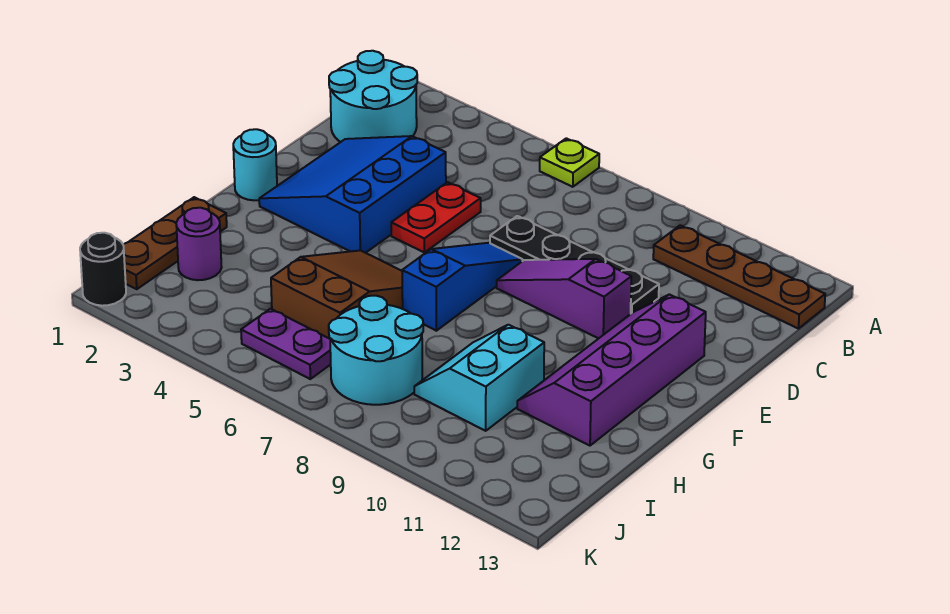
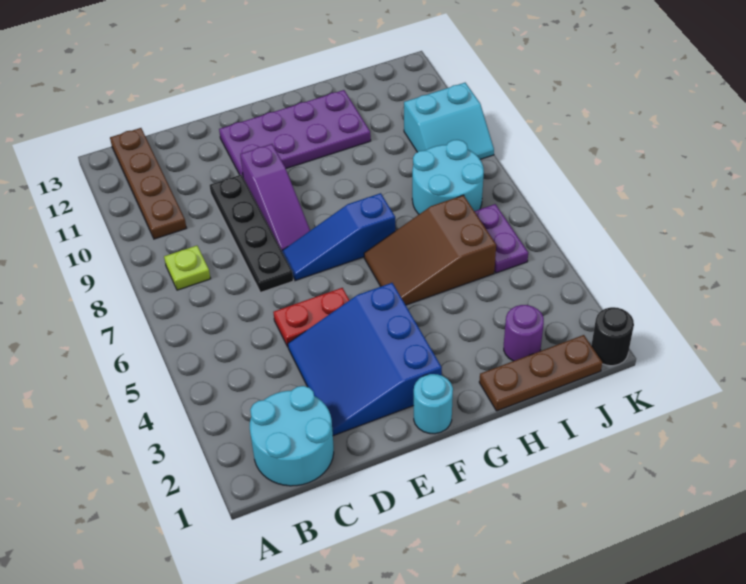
lime 1x1 plate [540,138,599,187] -> lime 1x1 plate moved to [164,246,211,290]
blue 3x3 slope [259,136,446,253] -> blue 3x3 slope turned to [288,283,442,436]
purple 2x4 slope [517,294,706,446] -> purple 2x4 plate [219,90,371,177]
cyan 2x2 slope [414,325,544,431] -> cyan 2x2 slope moved to [404,83,494,159]

